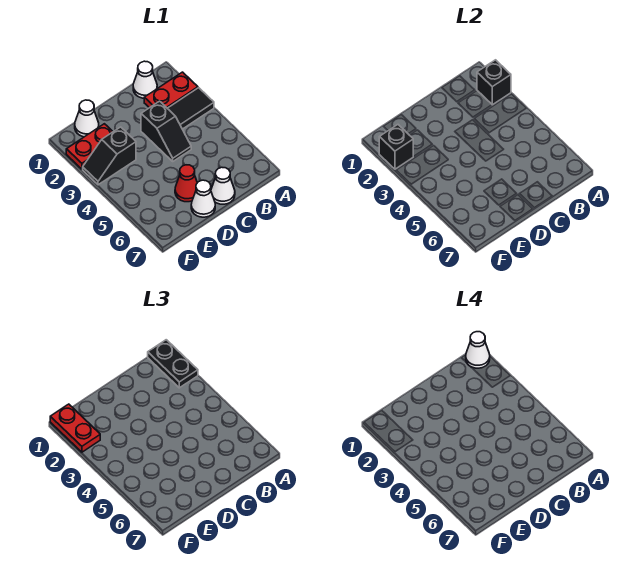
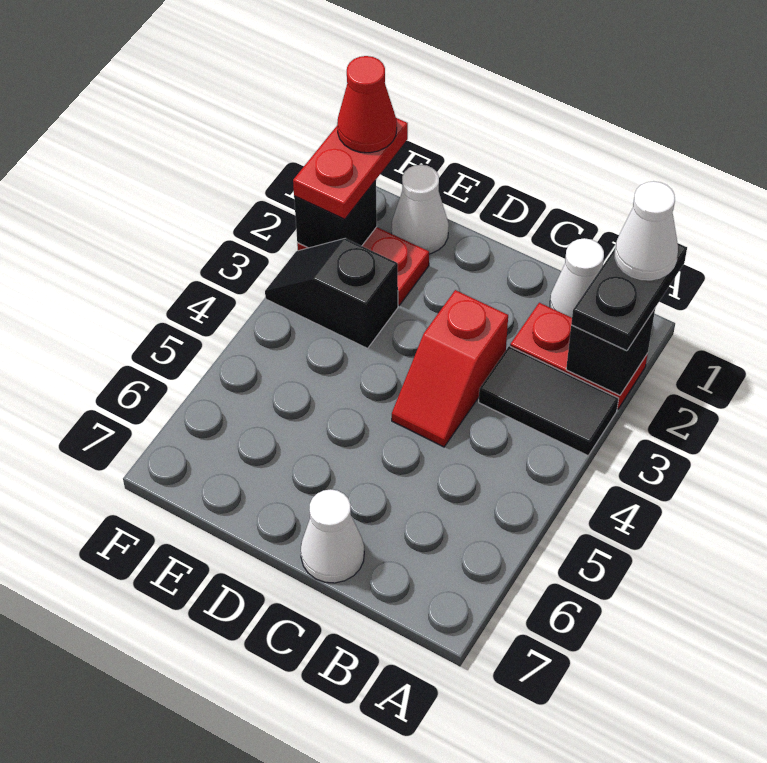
black 1x2 slope [141,101,191,161] -> red 1x2 slope [392,290,508,447]
red 1x1 cone [175,165,197,202] -> red 1x1 cone moved to [337,56,397,153]
white 1x1 cone [191,180,215,217] -> none

